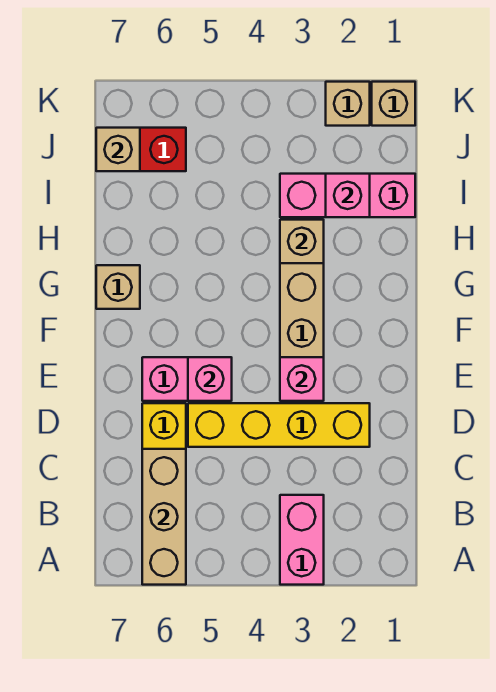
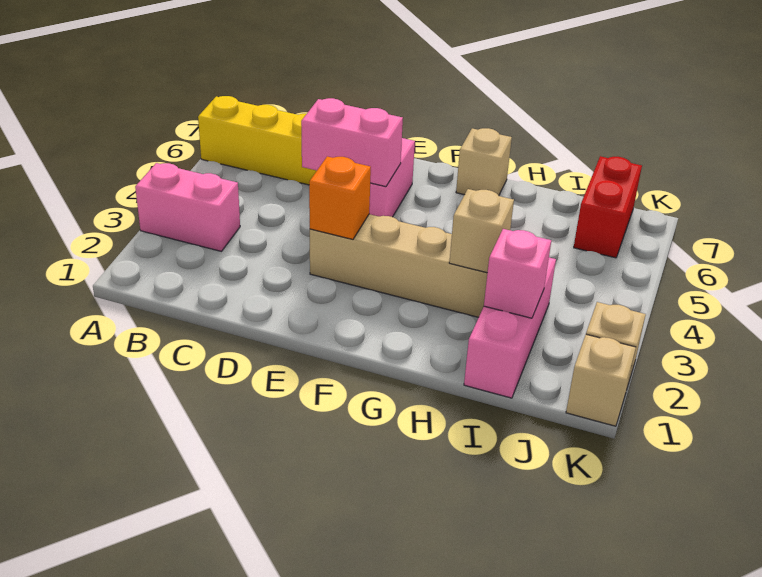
tan 1x3 brick [142,449,186,585] -> none
yellow 1x4 brick [188,403,370,447] -> none
pink 1x1 brick [280,357,324,401] -> orange 1x1 brick [309,156,371,239]
pink 1x1 brick [188,357,232,401] -> pink 1x2 brick [301,98,403,187]
tan 1x1 brick [96,128,140,171] -> none

